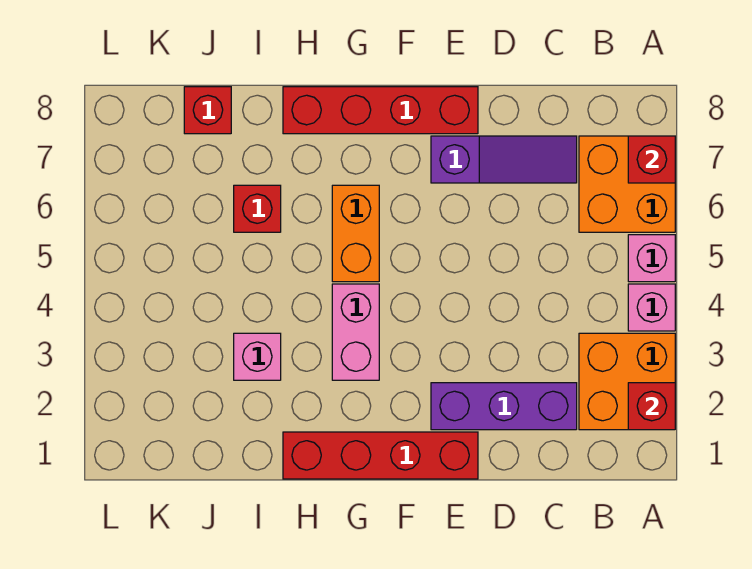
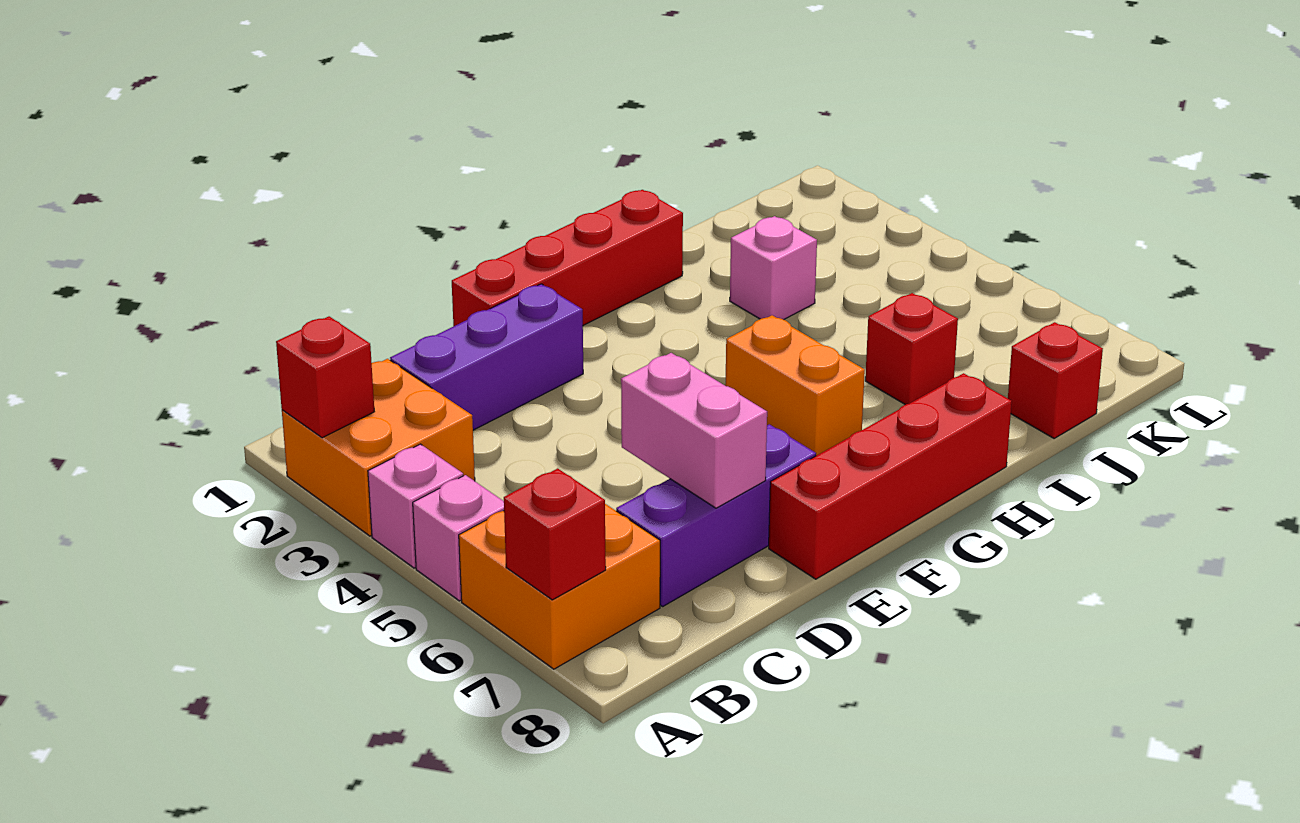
purple 1x3 slope [431,136,577,183] -> purple 1x3 brick [616,424,816,606]
pink 1x2 brick [332,284,379,380] -> pink 1x2 brick moved to [621,353,767,508]

